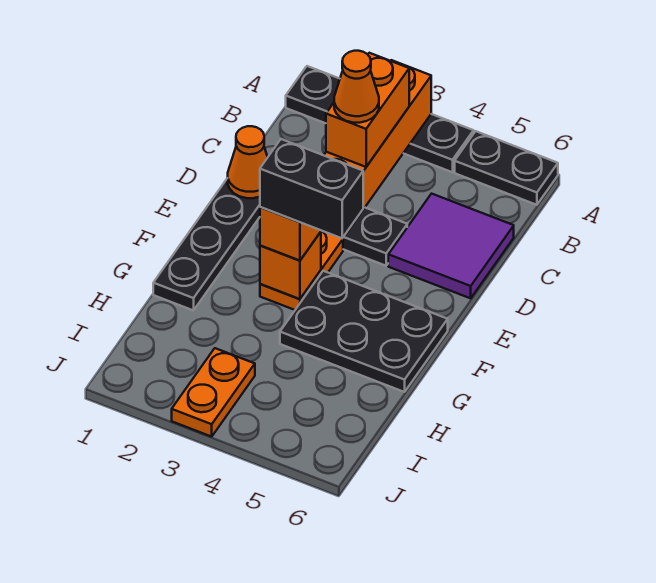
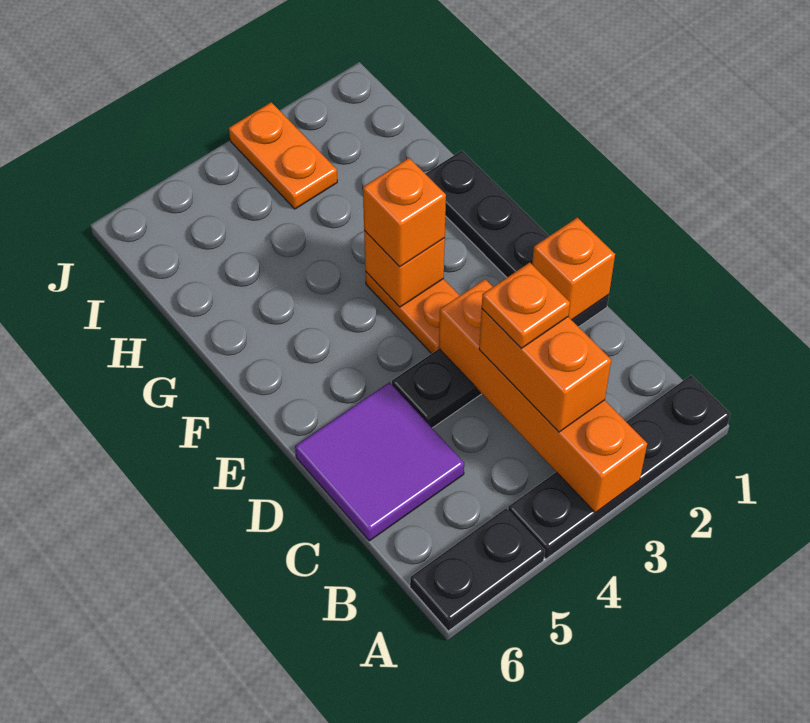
orange 1x1 cone [334,51,379,123] -> orange 1x1 plate [482,263,570,348]
orange 1x1 cone [228,126,268,198] -> orange 1x1 brick [532,218,615,320]
black 1x2 brick [260,139,363,238] -> none
black 2x3 plate [280,271,448,392] -> none

